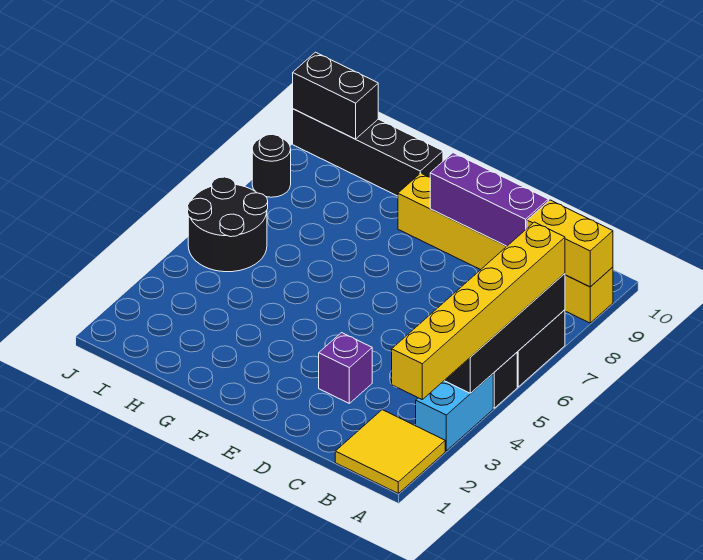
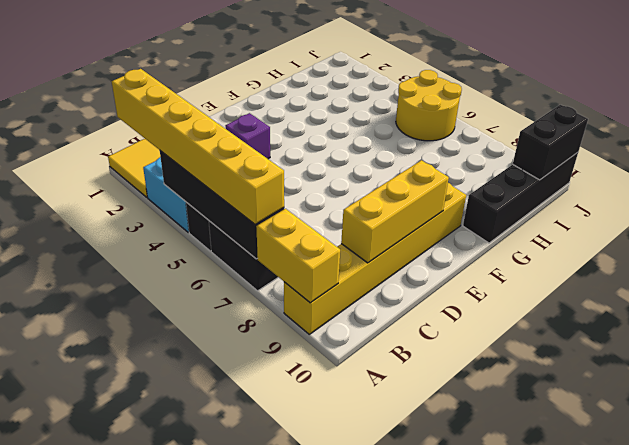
yellow 1x2 brick [527,200,613,287] -> yellow 1x2 brick turned to [256,209,340,303]
purple 1x3 brick [430,153,548,246] -> yellow 1x3 brick [341,160,449,263]
black 2x2 round brick [188,177,268,272] -> yellow 2x2 round brick [396,70,462,141]
black 1x1 round brick [252,134,291,197] -> none

